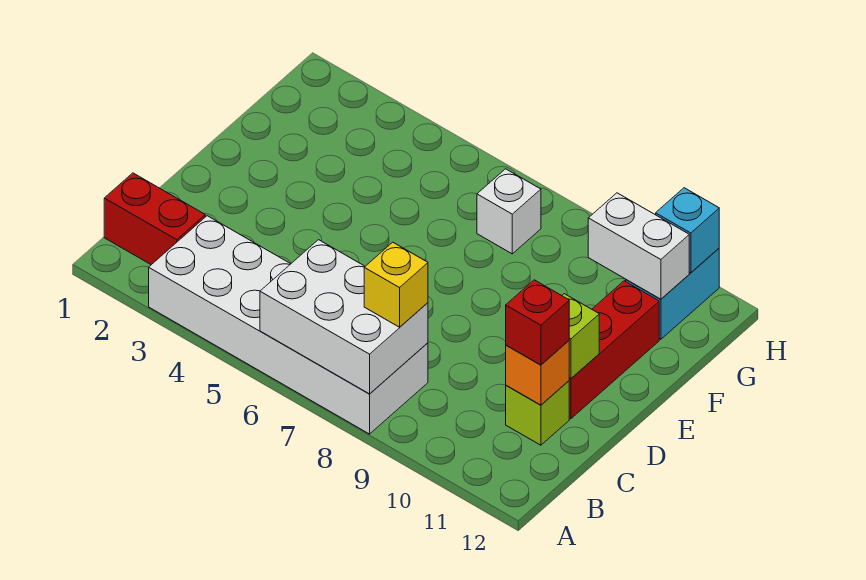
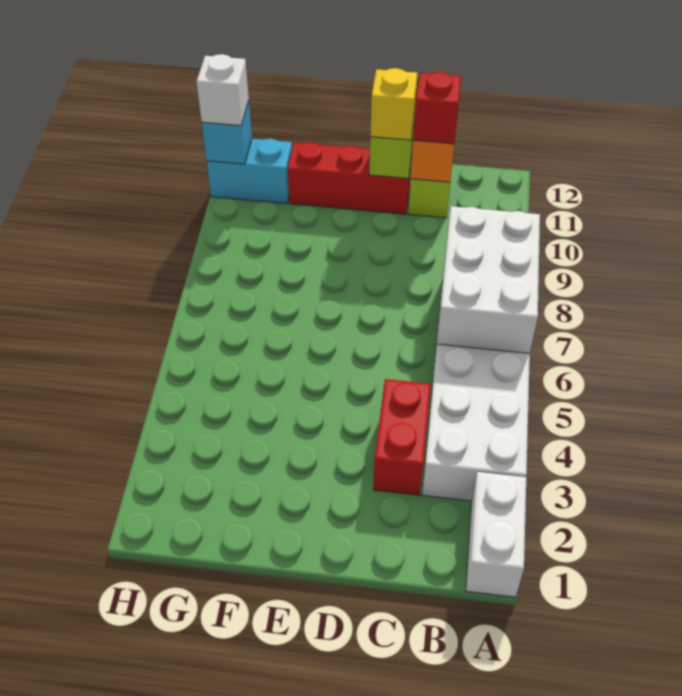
red 1x2 brick [104,173,205,265] -> red 1x2 brick moved to [373,379,431,495]
yellow 1x1 brick [364,242,428,327] -> yellow 1x1 brick moved to [370,68,417,140]
white 1x1 brick [477,169,541,254] -> white 1x1 brick moved to [196,54,249,126]
white 1x2 brick [588,193,689,299] -> white 1x2 brick moved to [466,472,526,597]

